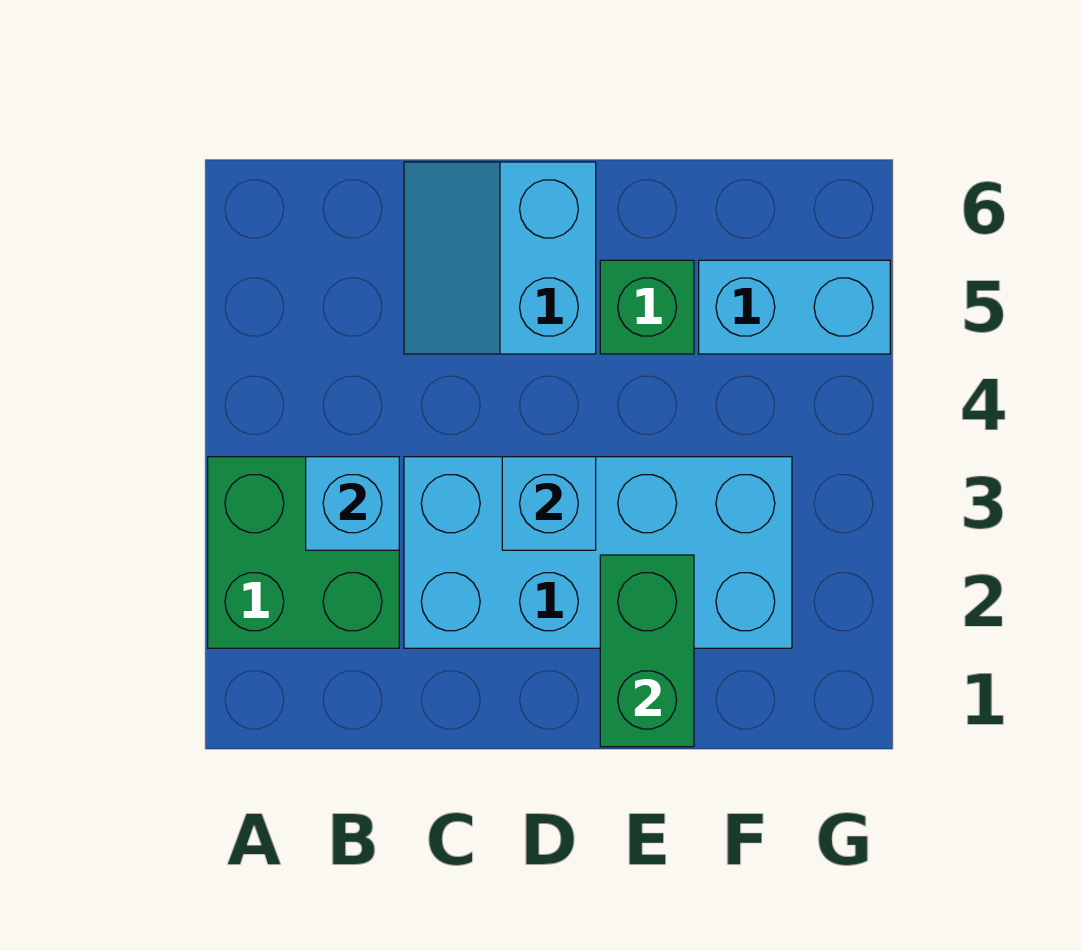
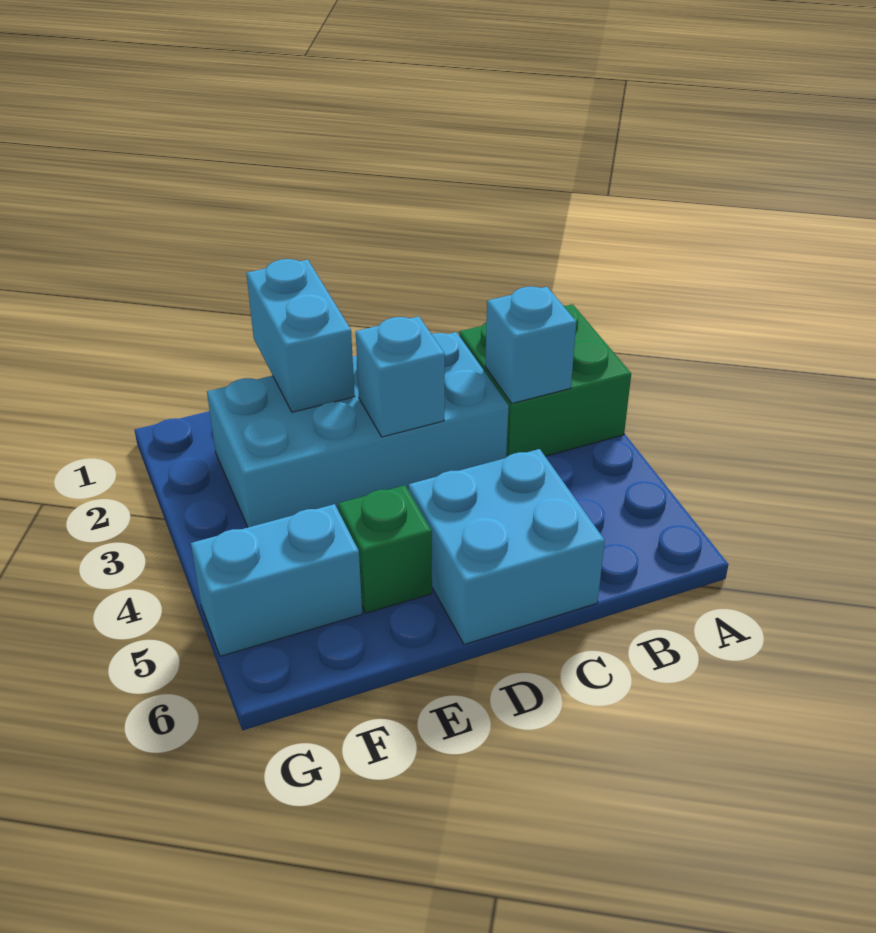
cyan 2x2 slope [404,162,596,354] -> cyan 2x2 brick [409,449,605,644]
green 1x2 brick [600,555,694,747] -> cyan 1x2 brick [246,259,355,412]

